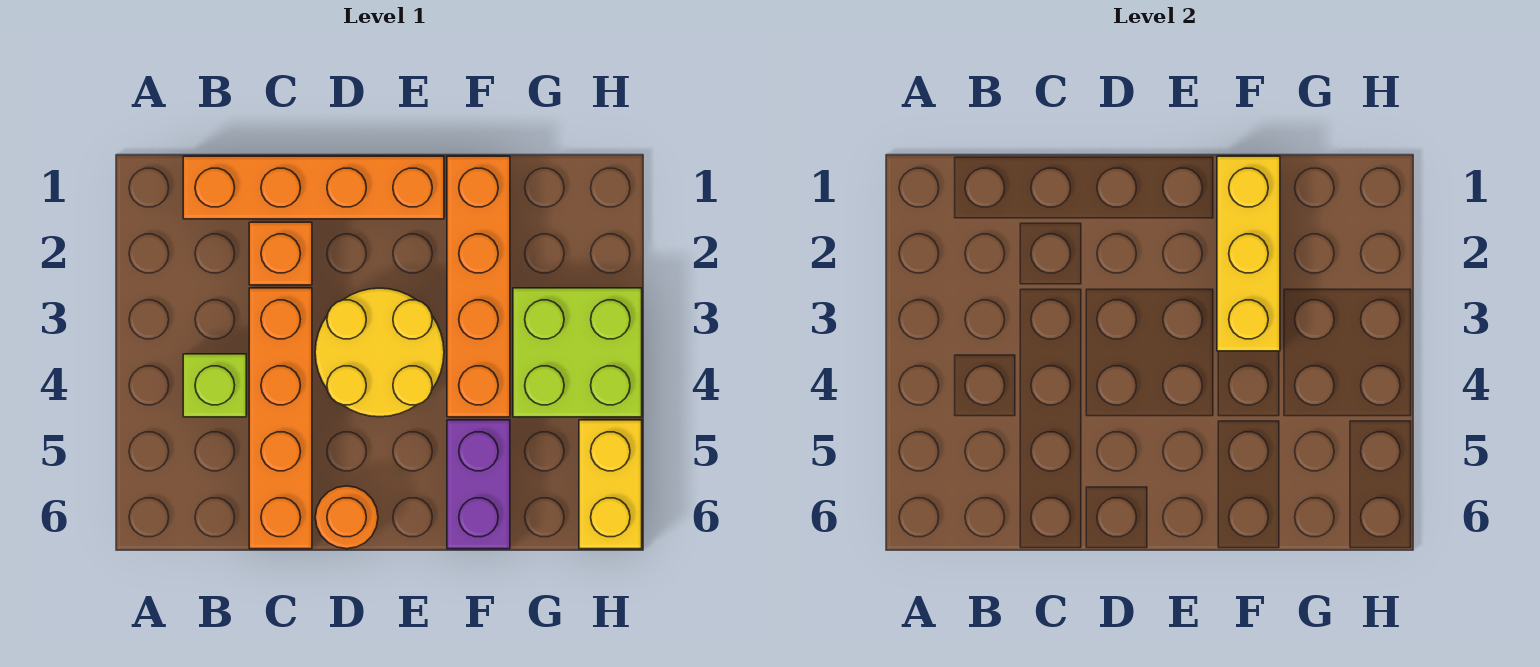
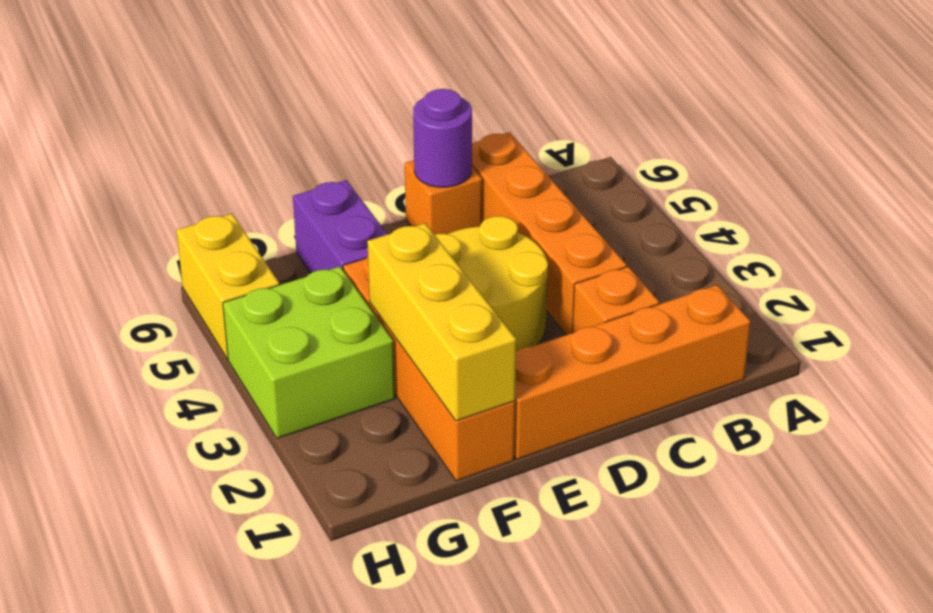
lime 1x1 brick [183,354,246,417] -> none
orange 1x1 round brick [315,486,378,549] -> orange 1x1 brick [405,160,482,235]
none -> purple 1x1 round brick [413,89,472,187]

